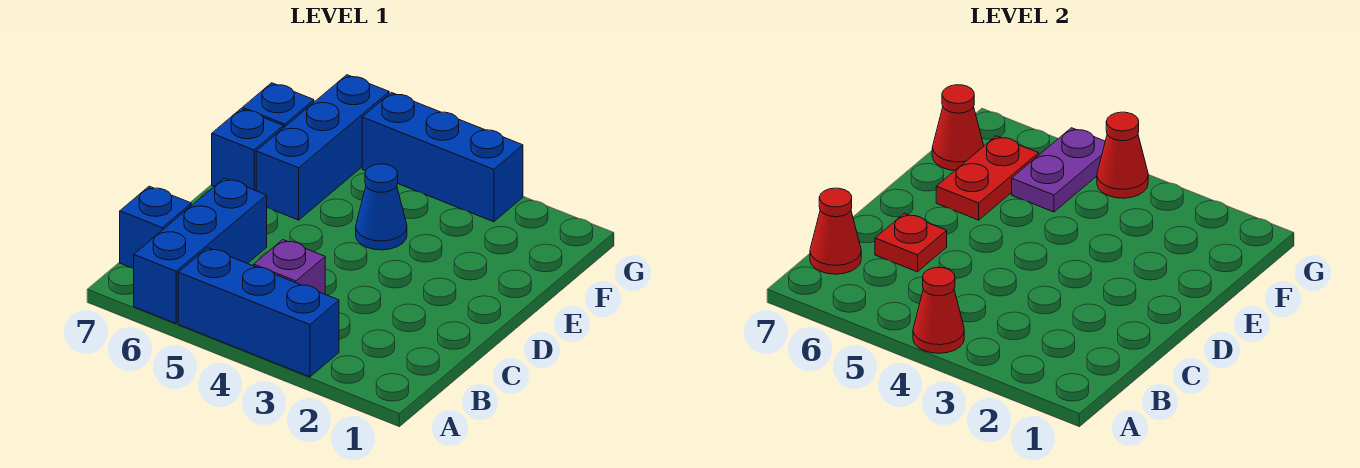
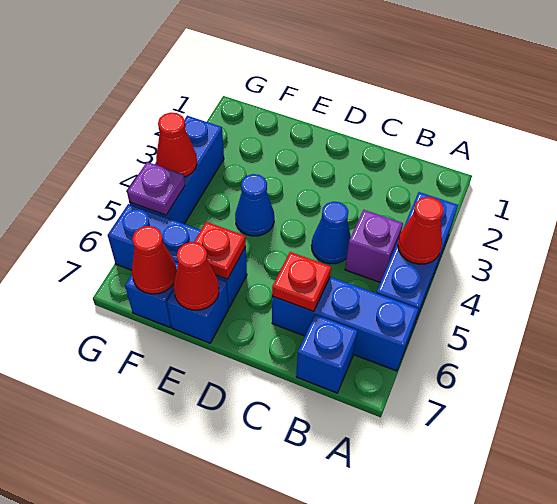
red 1x1 cone [810,188,861,274] -> red 1x1 cone moved to [174,242,219,310]
none -> blue 1x1 cone [311,202,351,264]
red 1x2 plate [936,136,1039,220] -> red 1x1 plate [194,222,246,279]
purple 1x2 plate [1012,128,1105,212] -> purple 1x1 plate [127,162,185,215]

